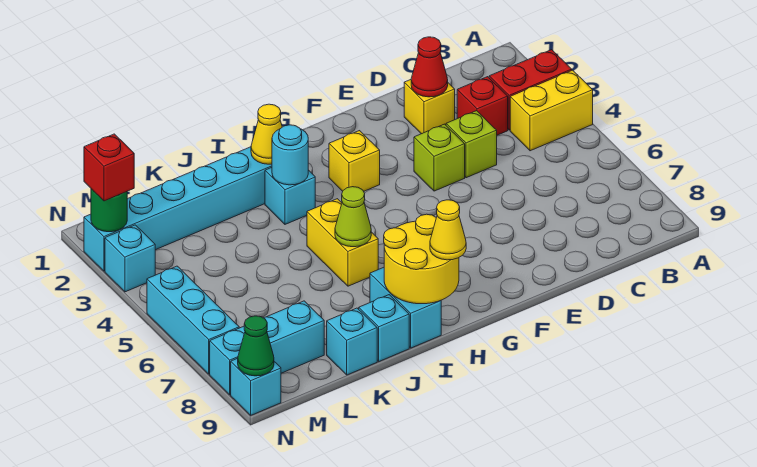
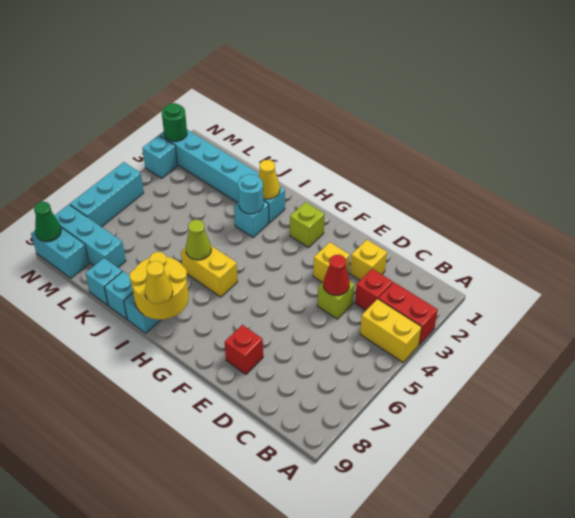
red 1x1 cone [411,37,448,97] -> red 1x1 cone moved to [323,255,350,296]
lime 1x1 brick [414,124,465,191] -> lime 1x1 brick moved to [290,202,325,247]
yellow 1x1 brick [329,131,380,191] -> yellow 1x1 brick moved to [313,242,350,282]
yellow 1x2 brick [307,199,378,286] -> yellow 1x2 brick turned to [181,246,238,297]
red 1x1 brick [84,134,134,201] -> red 1x1 brick moved to [225,325,263,374]
cyan 1x1 brick [231,358,281,415] -> cyan 1x2 brick [31,228,89,278]

